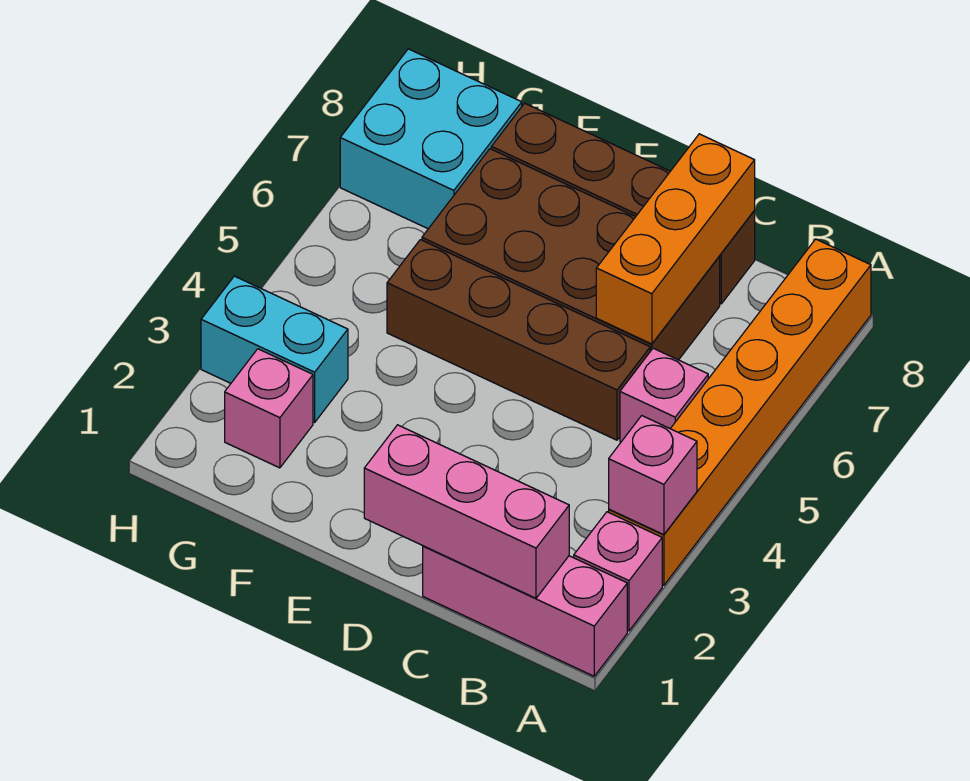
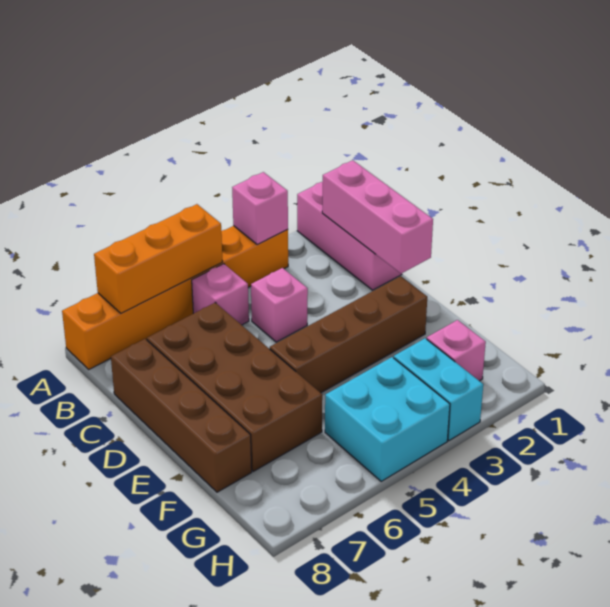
pink 1x1 brick [574,512,662,631] -> pink 1x1 brick moved to [251,268,308,342]
brown 1x4 brick [387,240,650,440] -> brown 1x4 brick turned to [270,276,427,393]
orange 1x3 brick [596,134,755,344] -> orange 1x3 brick moved to [94,204,223,313]
cyan 2x2 brick [340,49,522,229] -> cyan 2x2 brick moved to [325,357,450,481]

